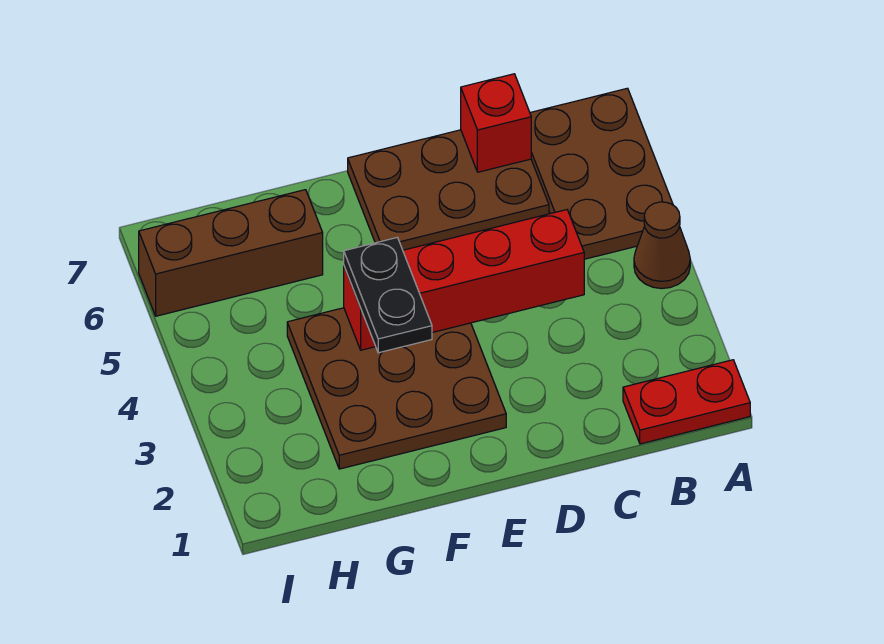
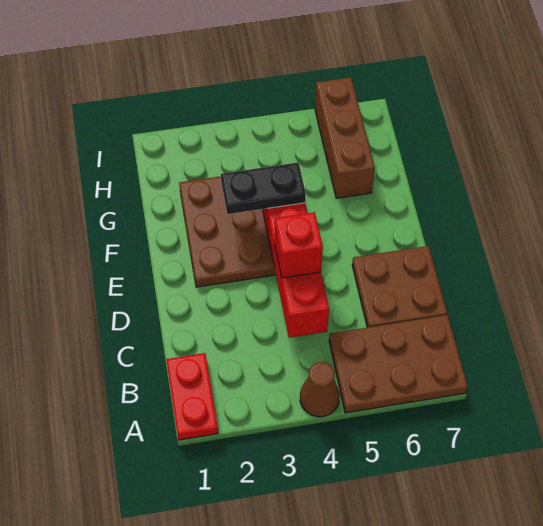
brown 2x3 plate [348,130,549,250] -> brown 2x2 plate [352,246,447,327]
red 1x1 brick [461,74,531,172] -> red 1x1 brick moved to [275,212,323,278]

